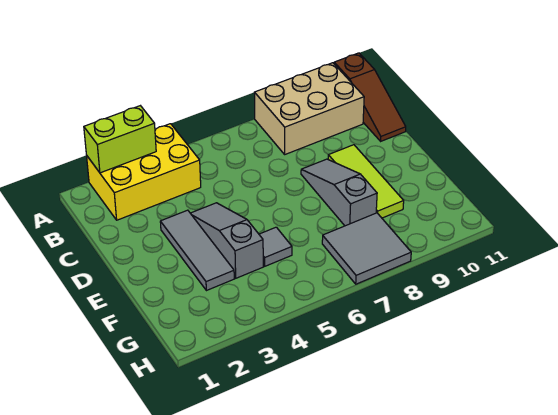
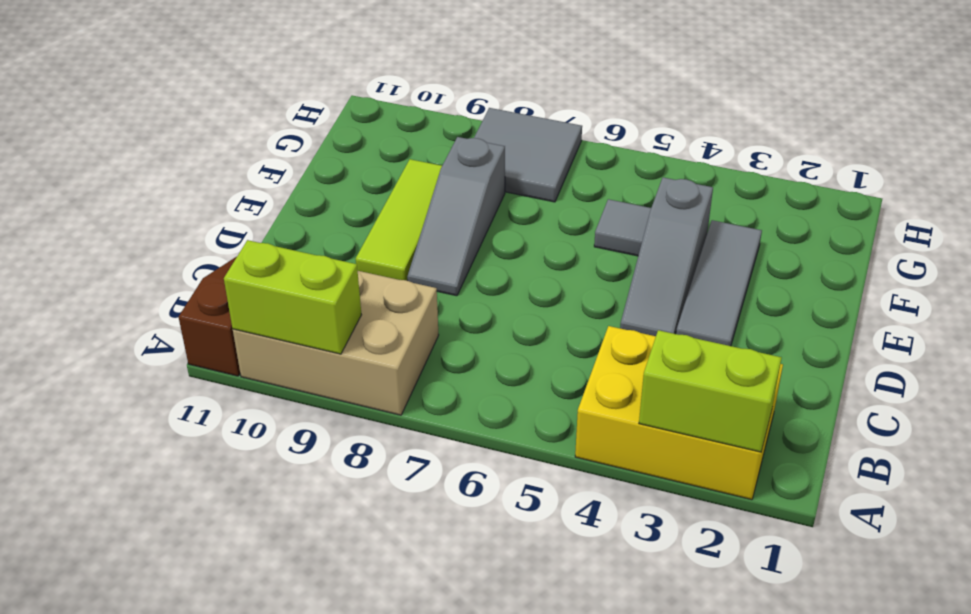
none -> lime 1x2 brick [224,240,361,354]

